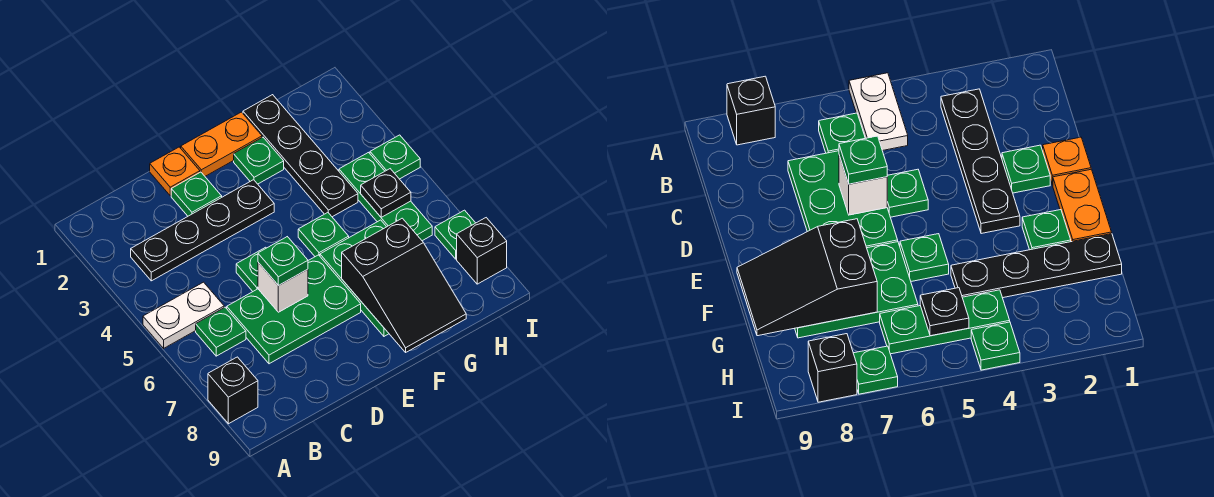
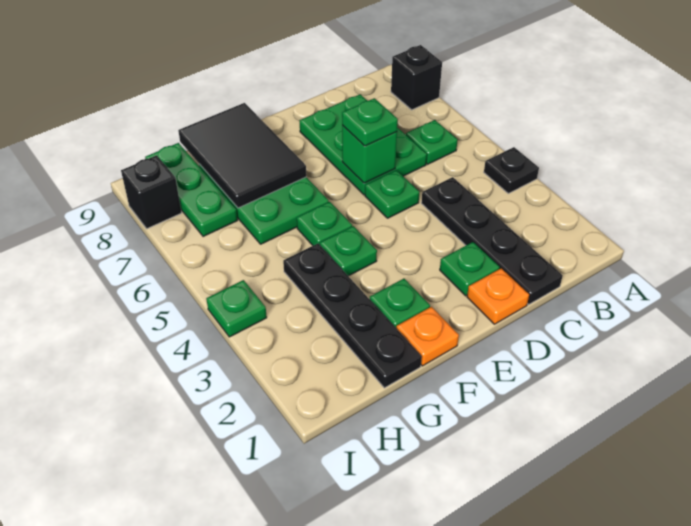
white 1x2 plate [143,282,224,348] -> none
black 1x4 plate [131,180,274,281] -> black 1x4 plate turned to [421,177,562,304]
green 2x3 plate [227,255,361,364] -> green 2x3 plate turned to [300,94,427,195]
white 1x1 brick [258,263,308,312] -> green 1x1 brick [342,125,397,183]
orange 1x2 plate [181,112,262,176] -> orange 1x1 plate [396,307,459,366]
black 2x3 slope [342,218,466,352] -> black 2x3 tile [178,103,306,208]
green 1x3 plate [339,153,432,241] -> green 1x3 plate moved to [145,143,238,237]
black 1x1 plate [361,169,411,217] -> black 1x1 plate moved to [484,147,539,193]
green 1x1 plate [435,210,475,259] -> green 1x1 plate moved to [320,226,377,276]

